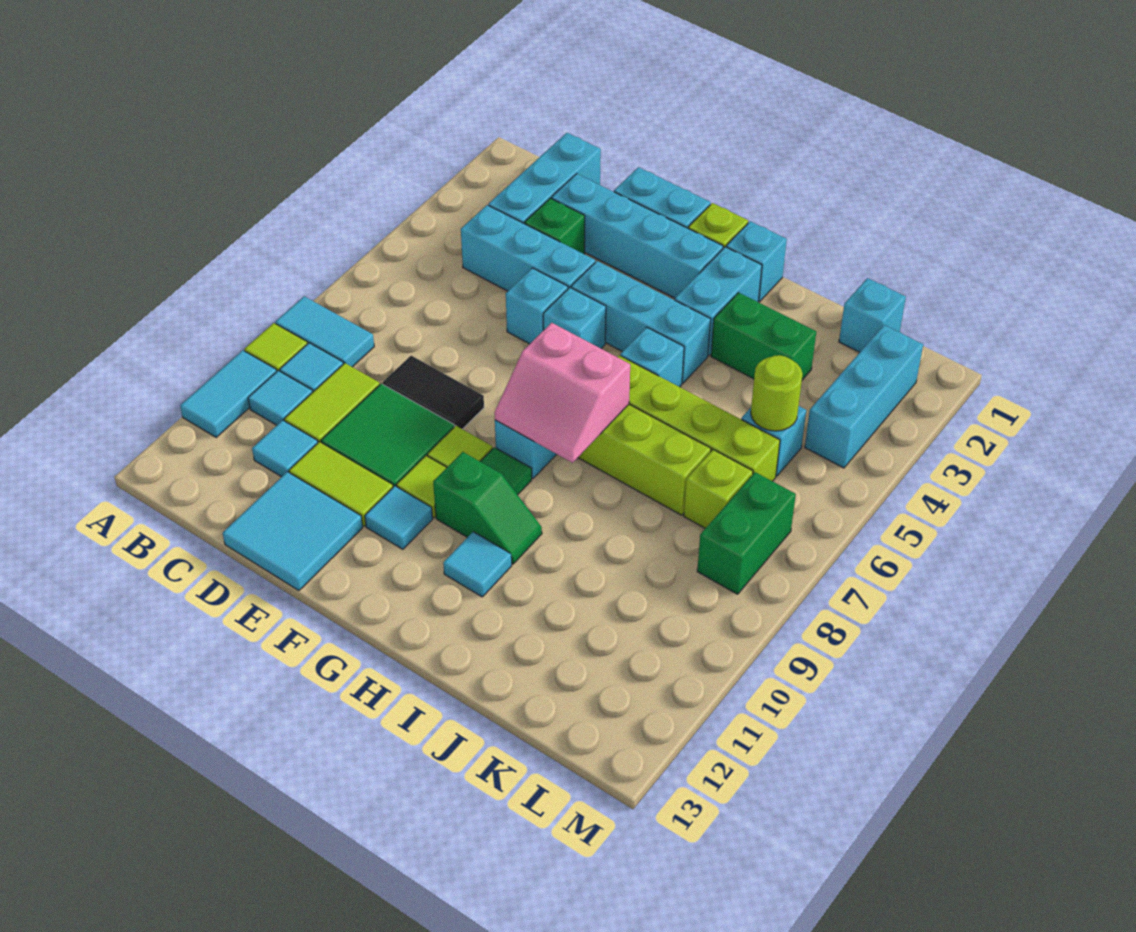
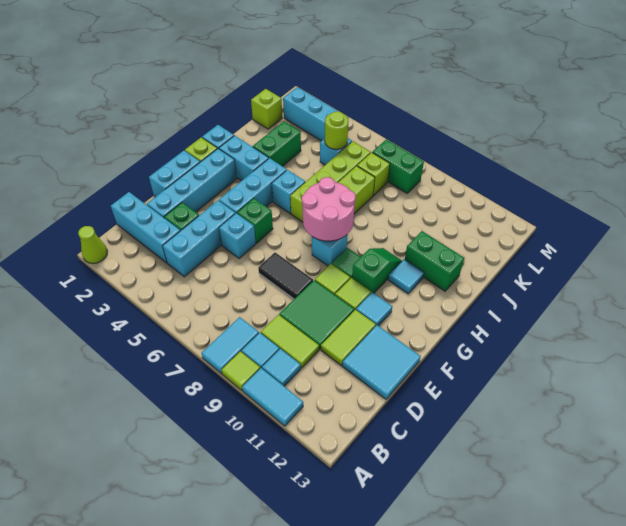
none -> lime 1x1 cone [78,226,107,264]
cyan 1x1 tile [252,420,318,477] -> none
black 1x2 tile [383,356,484,429] -> black 1x2 tile turned to [258,253,313,299]
cyan 1x1 brick [543,288,606,348] -> green 1x1 brick [237,198,273,243]
pink 2x2 slope [494,323,630,463] -> pink 2x2 round brick [302,177,356,241]
none -> green 1x2 brick [405,231,464,291]
cyan 1x1 brick [839,278,906,352] -> lime 1x1 brick [251,89,282,129]

